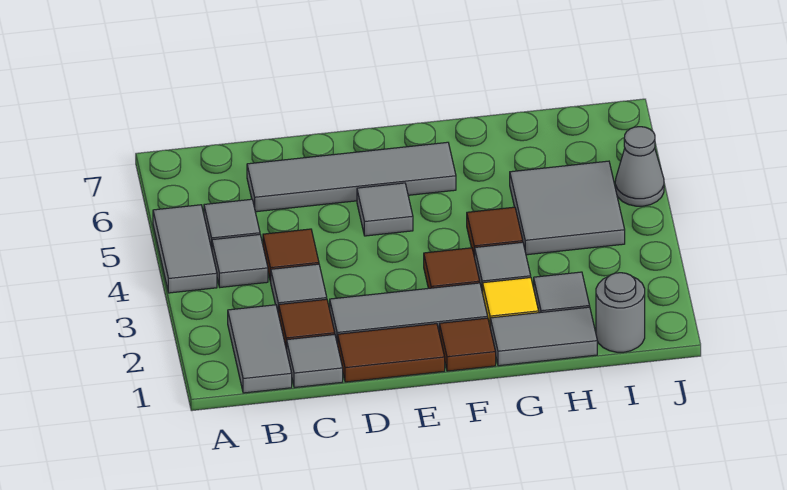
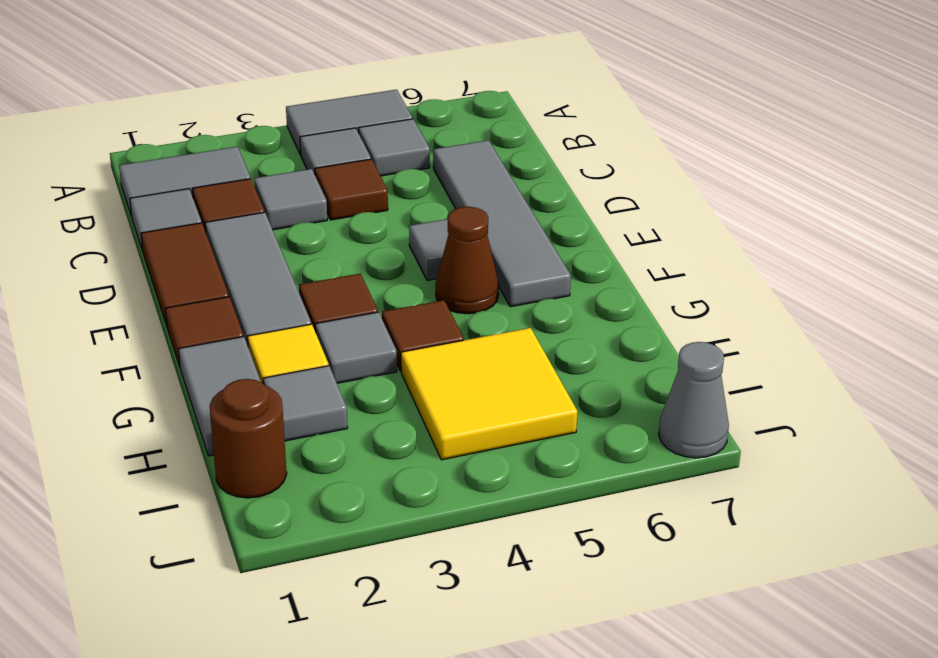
none -> brown 1x1 cone [436,207,499,314]
grey 2x2 tile [510,161,625,255] -> yellow 2x2 tile [401,328,578,460]
grey 1x1 round brick [596,273,645,352] -> brown 1x1 round brick [210,379,287,498]
grey 1x1 cone [615,127,664,206] -> grey 1x1 cone moved to [659,342,729,458]

